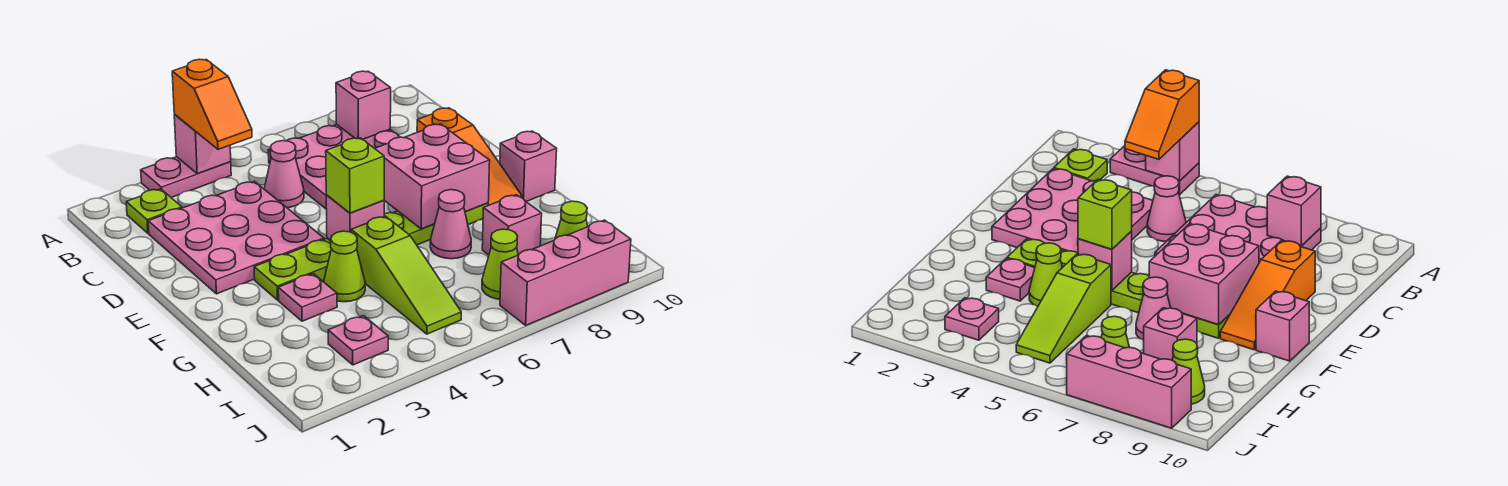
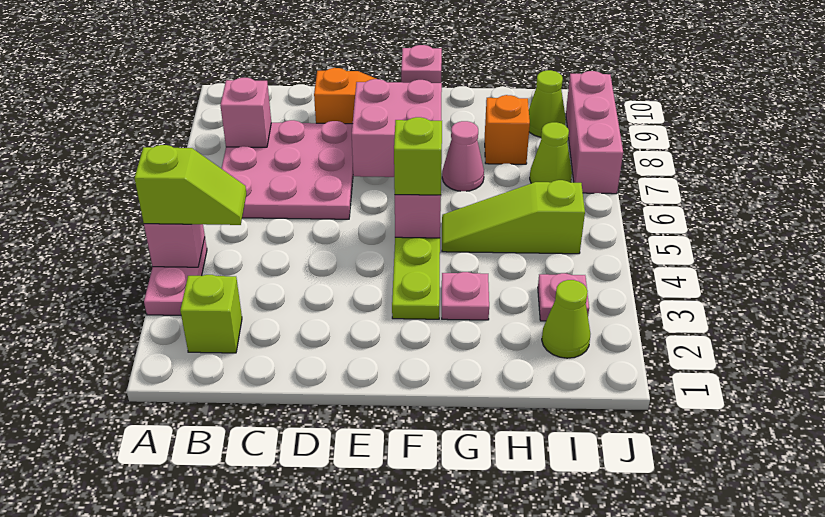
orange 1x2 slope [172,59,252,149] -> lime 1x2 slope [134,145,246,225]
lime 1x1 plate [126,189,182,233] -> lime 1x1 brick [180,275,242,353]
pink 3x3 plate [148,181,324,294] -> none
pink 1x1 cone [264,141,304,208] -> none
lime 1x1 cone [324,231,365,302] -> lime 1x1 cone moved to [542,280,590,358]
lime 1x3 slope [351,216,461,334] -> lime 1x3 slope turned to [442,180,585,254]
pink 1x1 brick [482,195,542,255] -> orange 1x1 brick [485,95,530,164]

